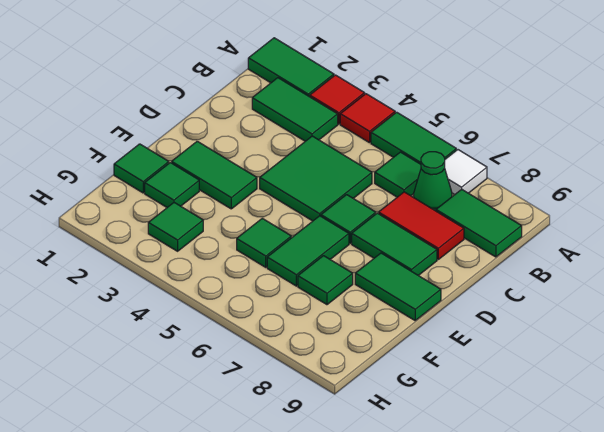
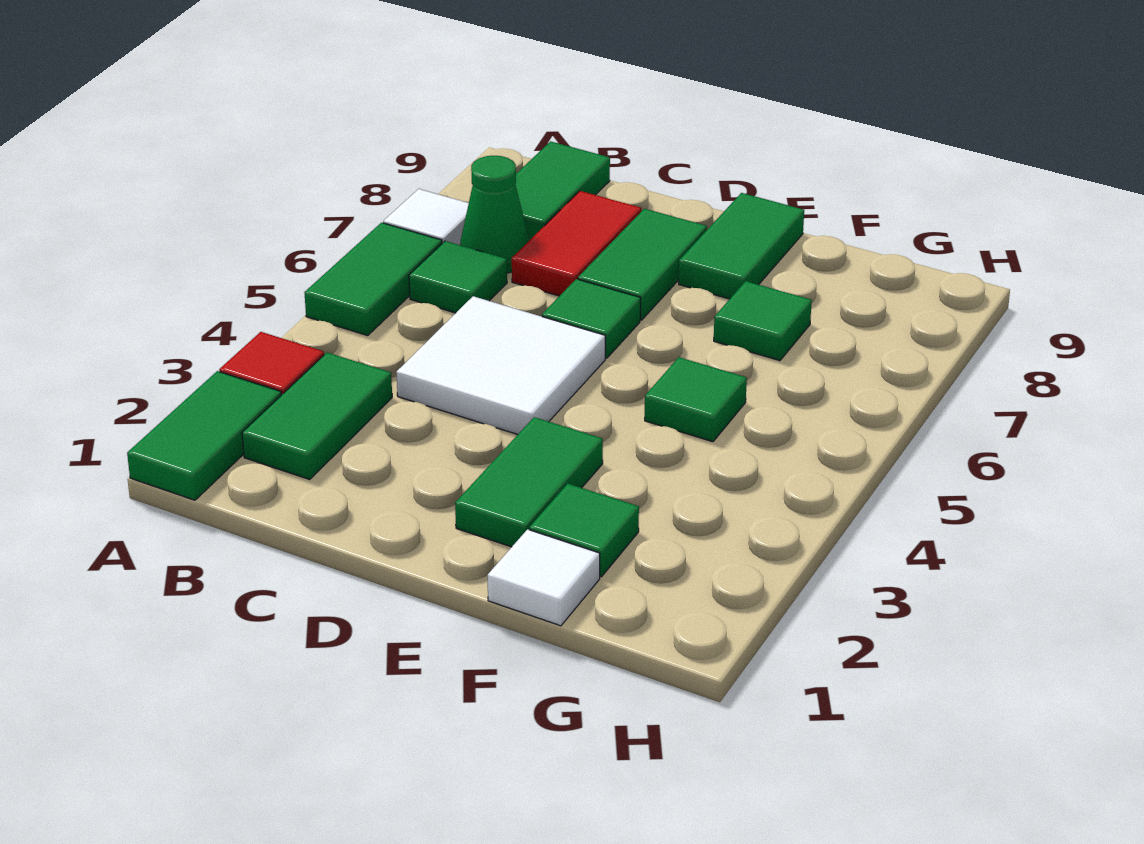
red 1x1 tile [340,94,395,143] -> none
green 2x2 tile [260,136,372,221] -> white 2x2 tile [396,296,605,435]
green 1x2 tile [267,216,349,286] -> none
green 1x1 tile [114,144,169,193] -> white 1x1 tile [487,529,600,626]
green 1x1 tile [148,203,203,251] -> none

